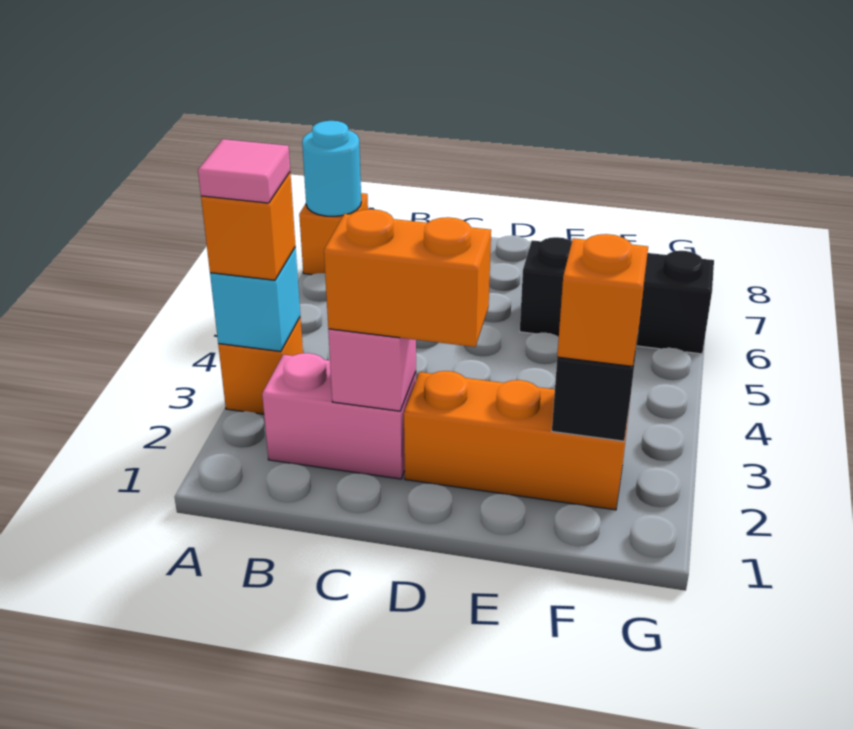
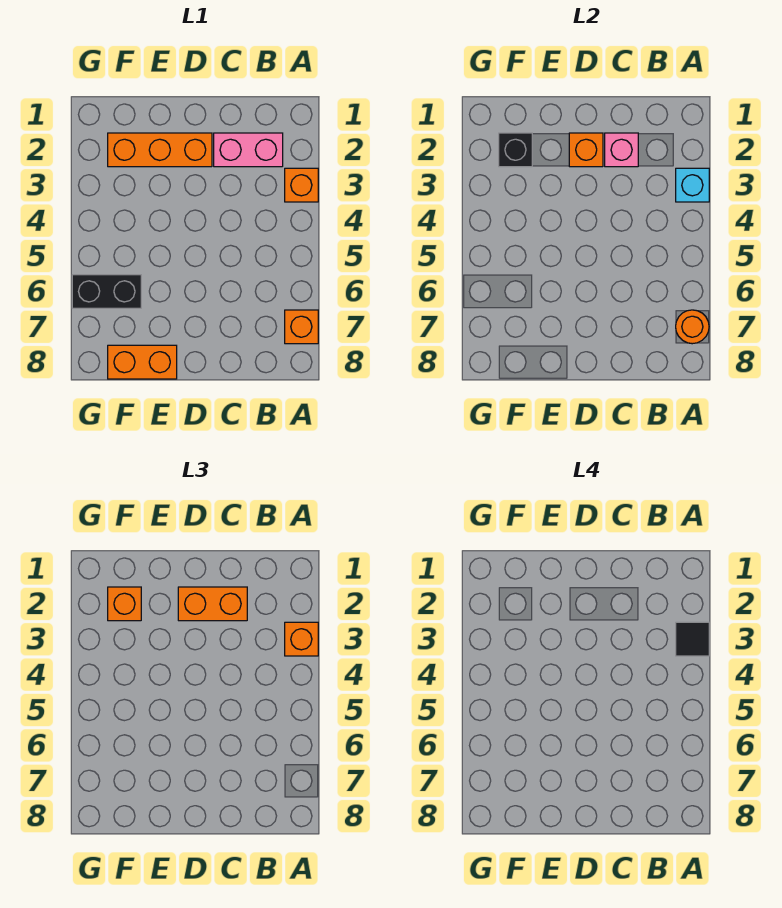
pink 1x1 tile [198,139,290,203] -> black 1x1 tile [676,622,709,656]
cyan 1x1 round brick [302,121,361,216] -> orange 1x1 round brick [676,310,709,344]
none -> orange 1x1 brick [569,133,603,167]
black 1x3 brick [520,237,714,354] -> black 1x2 brick [72,275,141,308]
none -> orange 1x2 brick [108,345,177,379]

